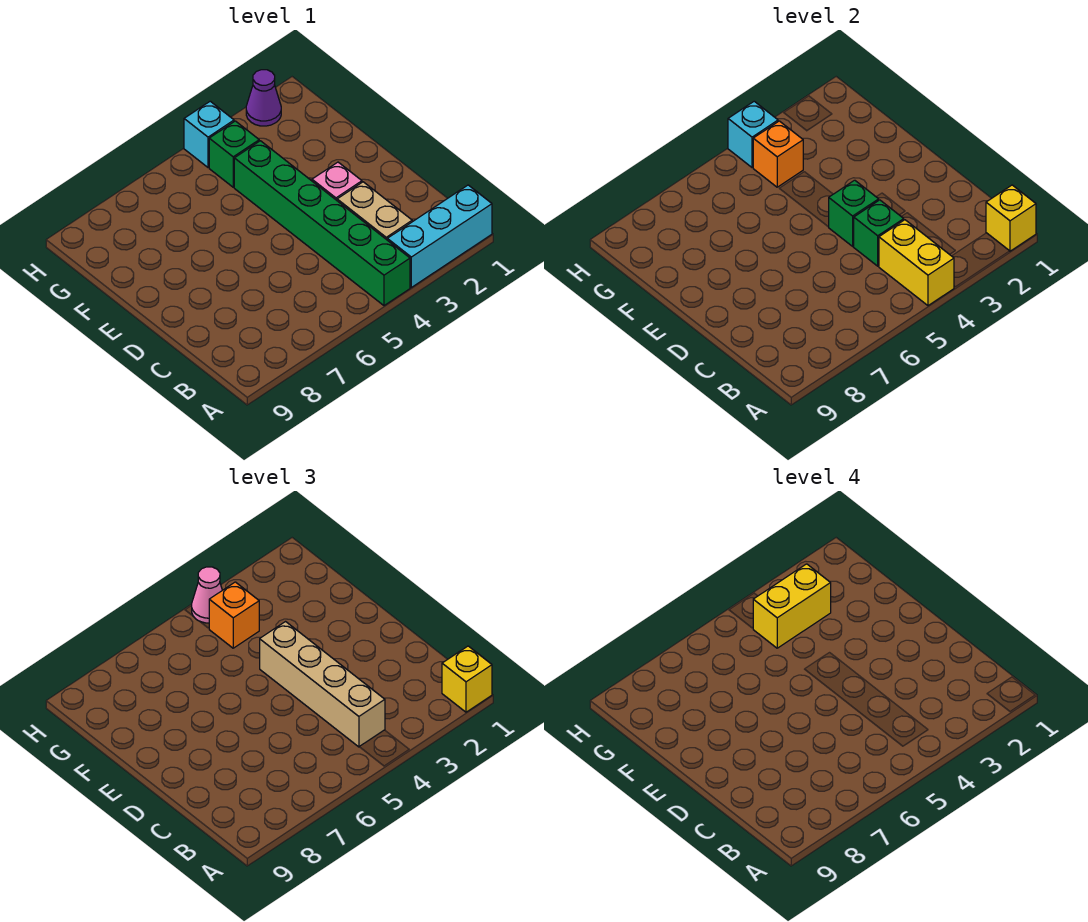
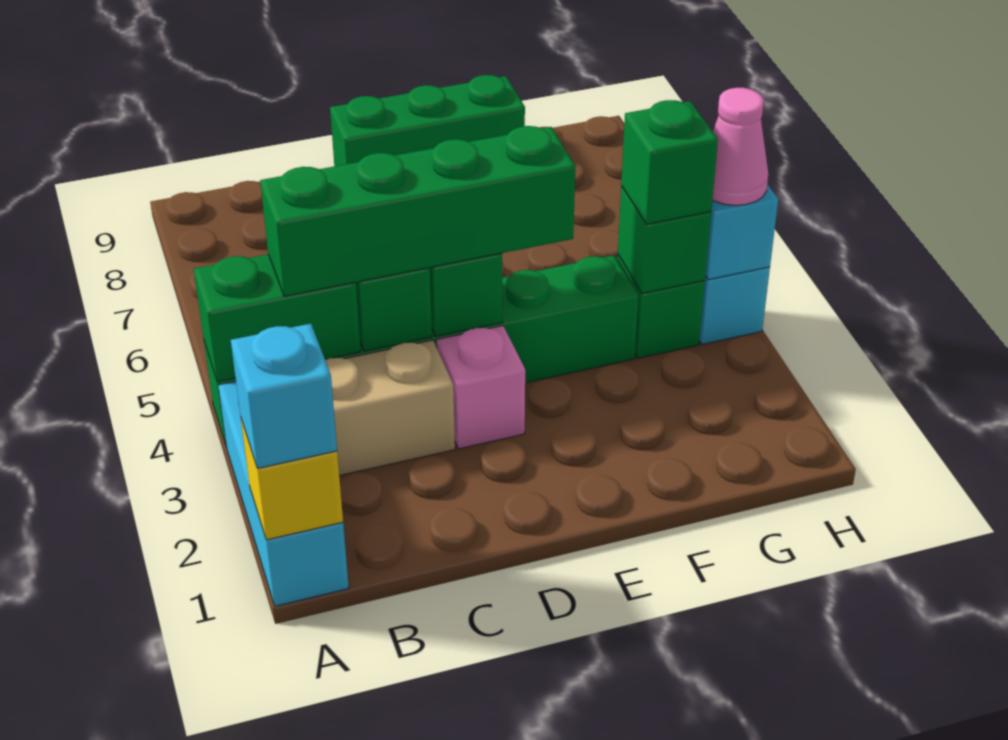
yellow 1x1 brick [442,646,492,712] -> cyan 1x1 brick [231,324,337,468]
yellow 1x2 brick [879,220,954,306] -> green 1x2 brick [194,254,361,382]
tan 1x4 brick [260,622,385,747] -> green 1x4 brick [260,126,575,296]
none -> green 1x3 brick [330,75,525,166]
yellow 1x2 brick [753,564,831,648] -> none
orange 1x1 brick [753,121,803,187] -> green 1x1 brick [618,186,711,293]
orange 1x1 brick [209,582,259,648] -> green 1x1 brick [621,100,718,224]
purple 1x1 cone [246,70,281,126] -> none

